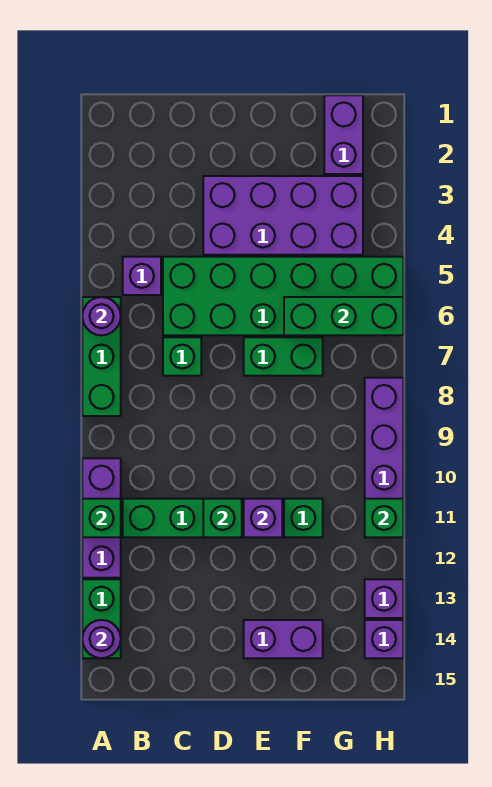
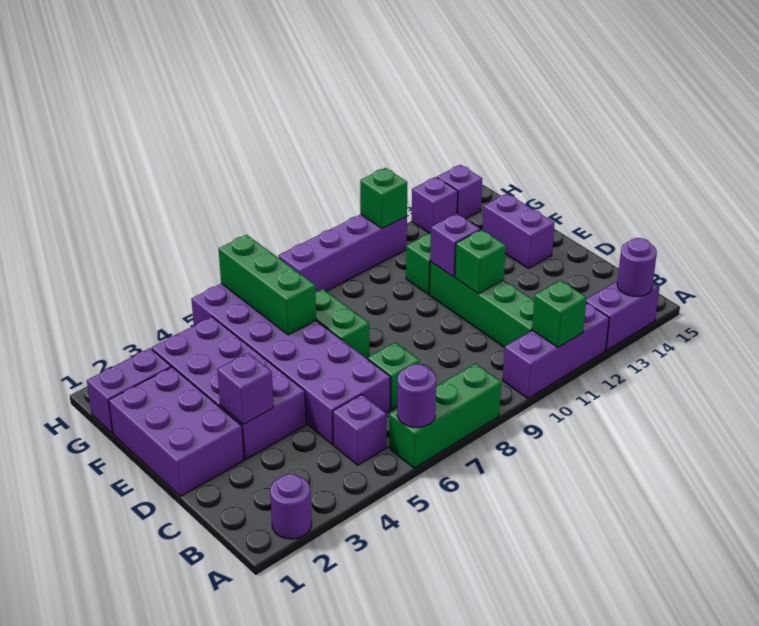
none -> purple 1x1 round brick [270,474,312,539]
green 1x2 brick [82,579,121,658] -> purple 1x2 brick [586,281,659,350]
green 2x6 brick [163,257,403,335] -> purple 2x6 brick [191,284,390,444]
none -> purple 2x3 brick [109,367,244,496]
none -> purple 1x1 brick [217,353,274,424]

